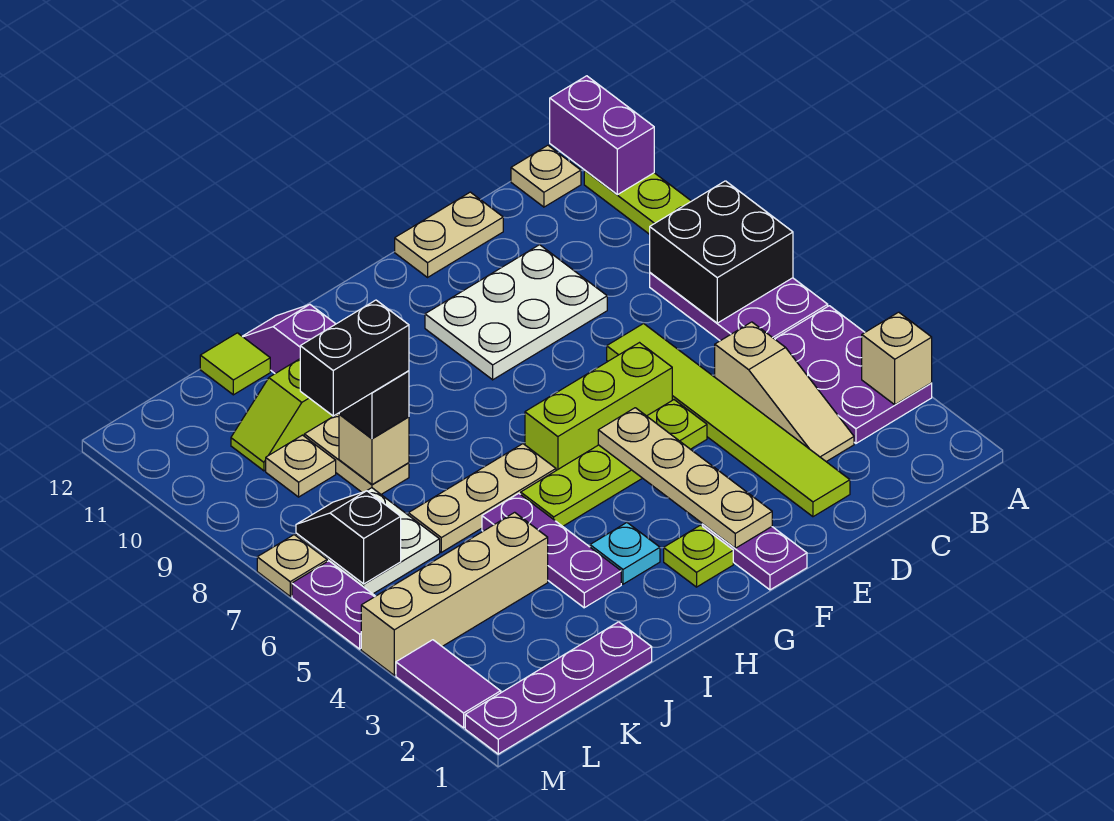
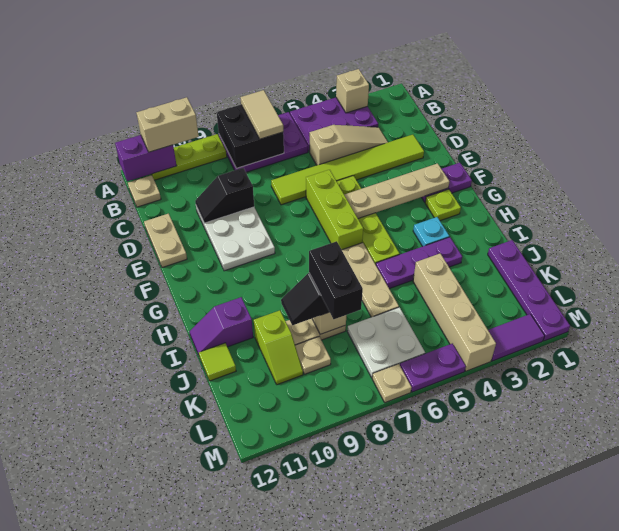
none -> tan 1x2 tile [241,90,283,139]
none -> tan 1x2 brick [136,97,199,152]
black 1x2 slope [296,491,401,584] -> black 1x2 slope moved to [195,168,254,223]

